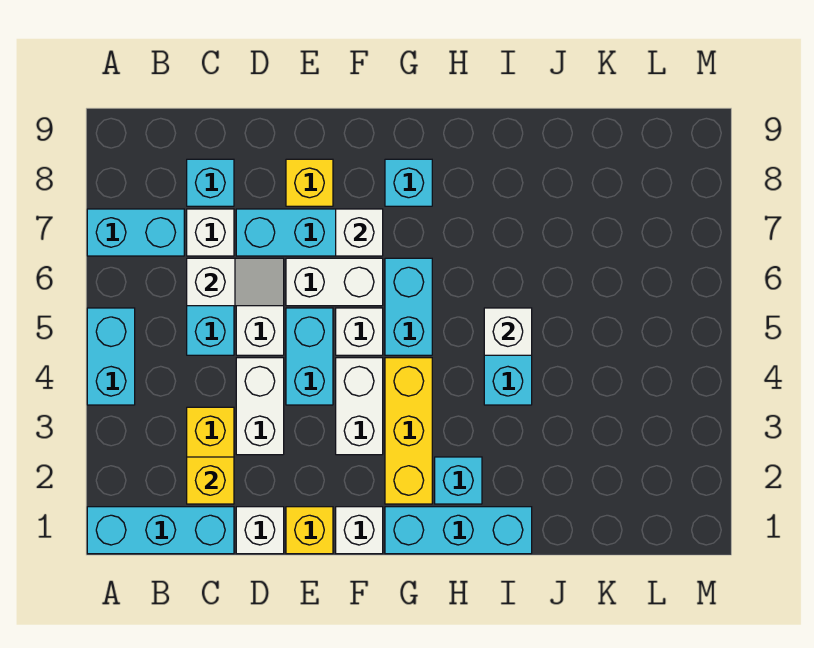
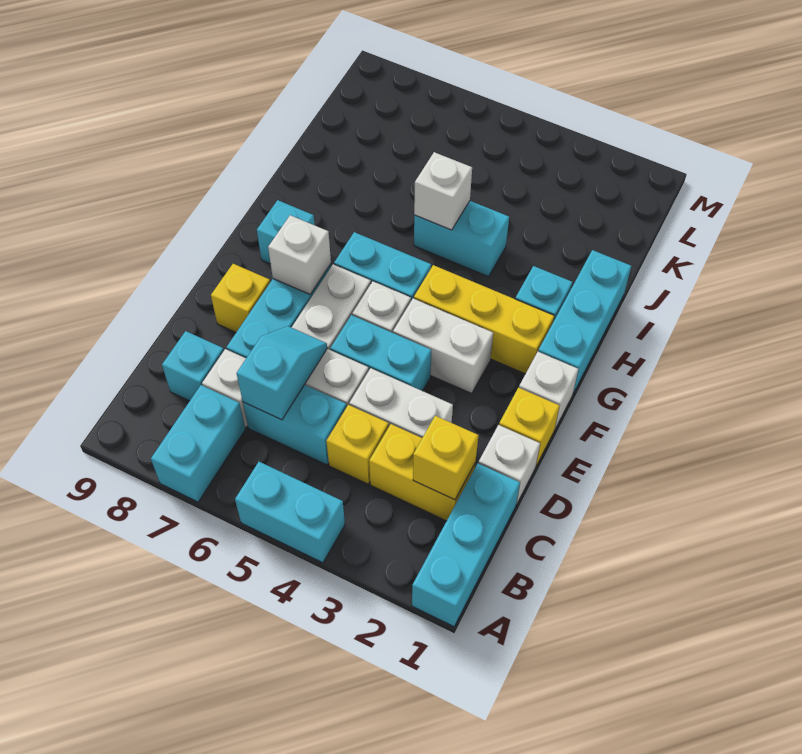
none -> yellow 1x1 brick [326,405,389,484]
white 1x2 slope [187,258,284,306] -> cyan 1x2 slope [237,326,327,420]

